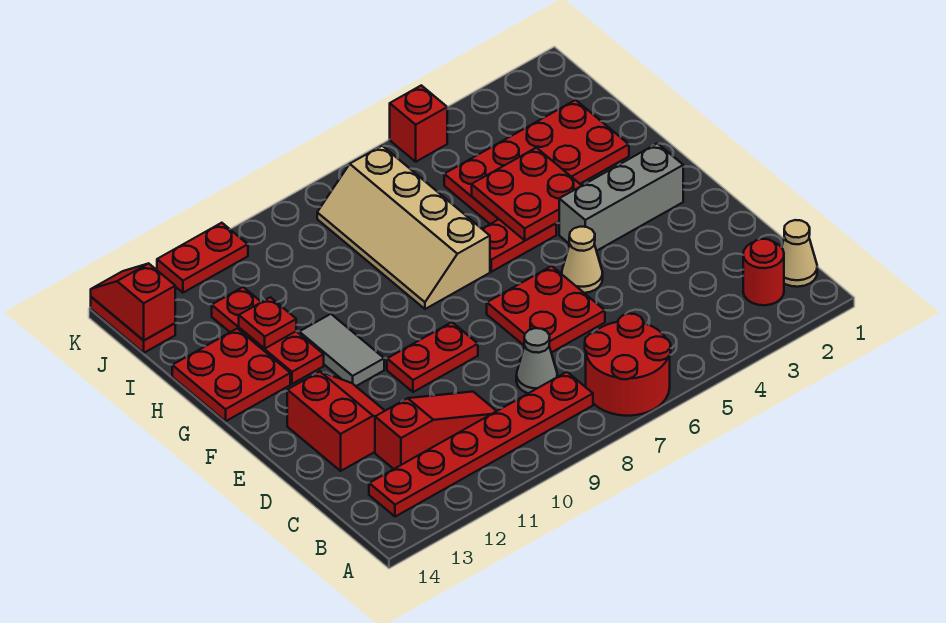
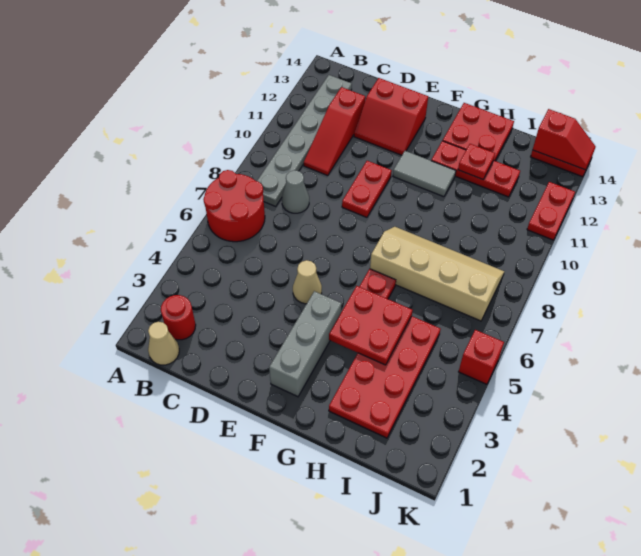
red 1x6 plate [369,372,593,517] -> grey 1x6 plate [257,75,352,206]
red 2x2 plate [487,266,605,353] -> none

